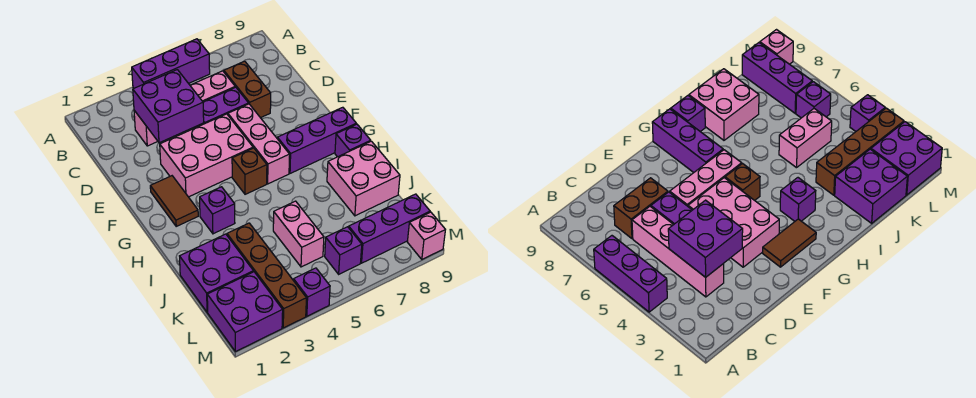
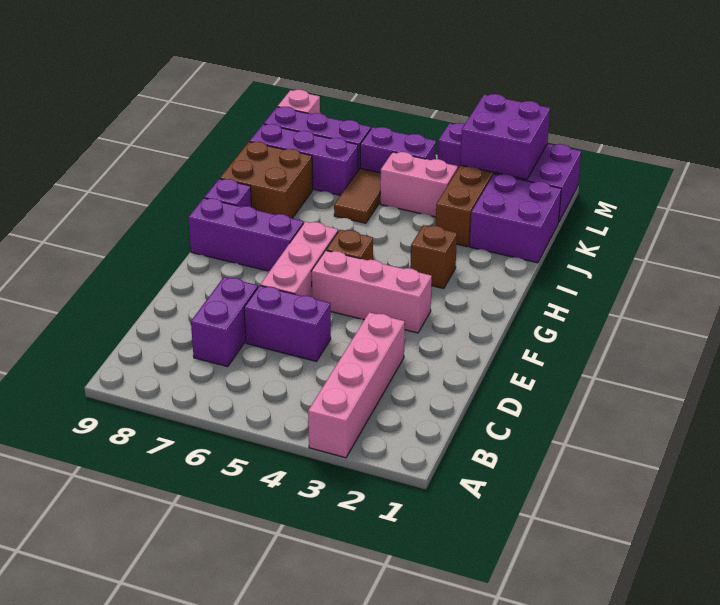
purple 1x3 brick [132,39,210,88] -> purple 1x3 brick moved to [250,124,358,195]
pink 1x4 brick [134,71,235,146] -> pink 1x4 brick turned to [308,312,405,458]
purple 2x2 brick [133,70,204,143] -> purple 2x2 brick moved to [460,94,550,179]
brown 1x2 brick [224,61,271,118] -> purple 1x2 brick [191,277,258,367]
pink 2x3 brick [160,114,253,197] -> pink 1x3 brick [312,251,432,333]
brown 1x2 tile [150,176,198,226] -> brown 1x2 tile moved to [334,168,381,223]
purple 1x1 brick [200,187,235,234] -> brown 1x1 brick [410,225,457,289]
pink 2x2 brick [327,141,400,216] -> brown 2x2 brick [220,142,313,218]
pink 1x2 brick [273,201,324,267] -> pink 1x2 brick turned to [380,152,458,217]
purple 1x1 brick [325,227,362,274] -> purple 1x2 brick [360,127,436,173]

